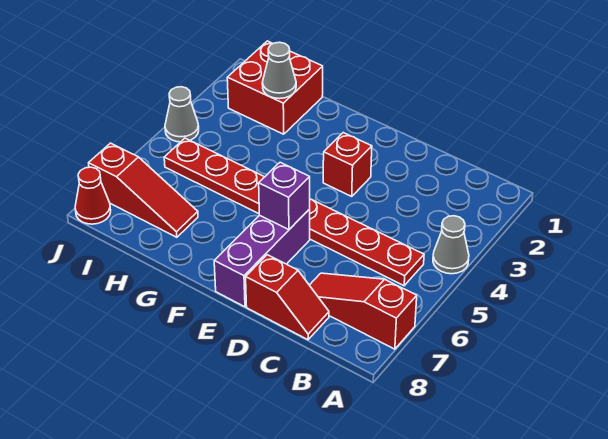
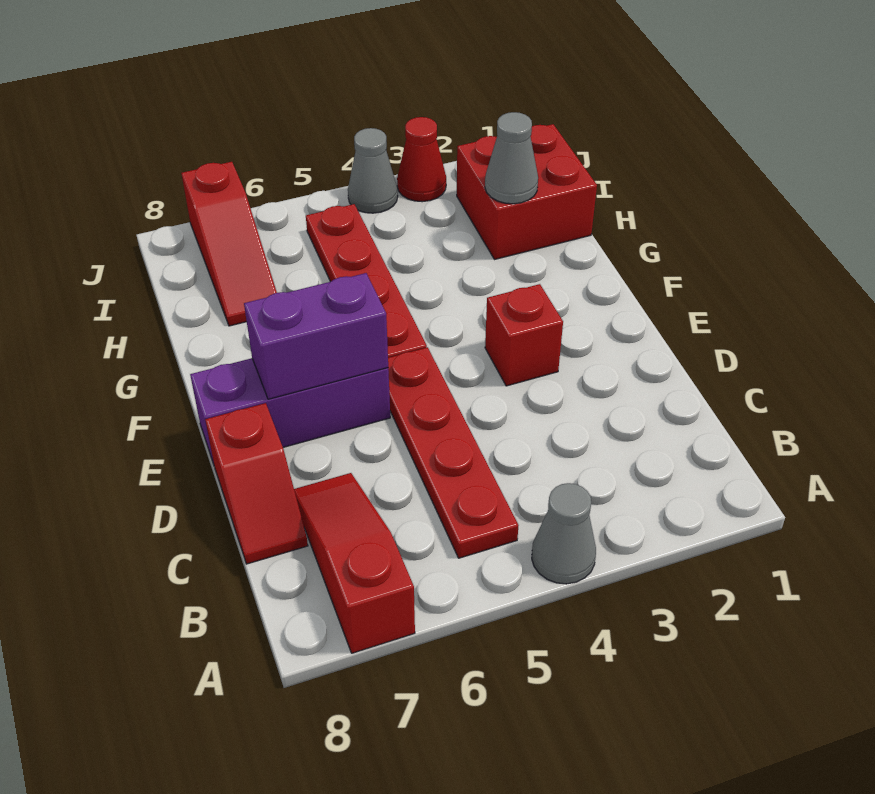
purple 1x1 brick [259,162,310,230] -> purple 1x2 brick [244,273,388,399]
red 1x1 cone [75,167,111,224] -> red 1x1 cone moved to [397,117,446,202]

